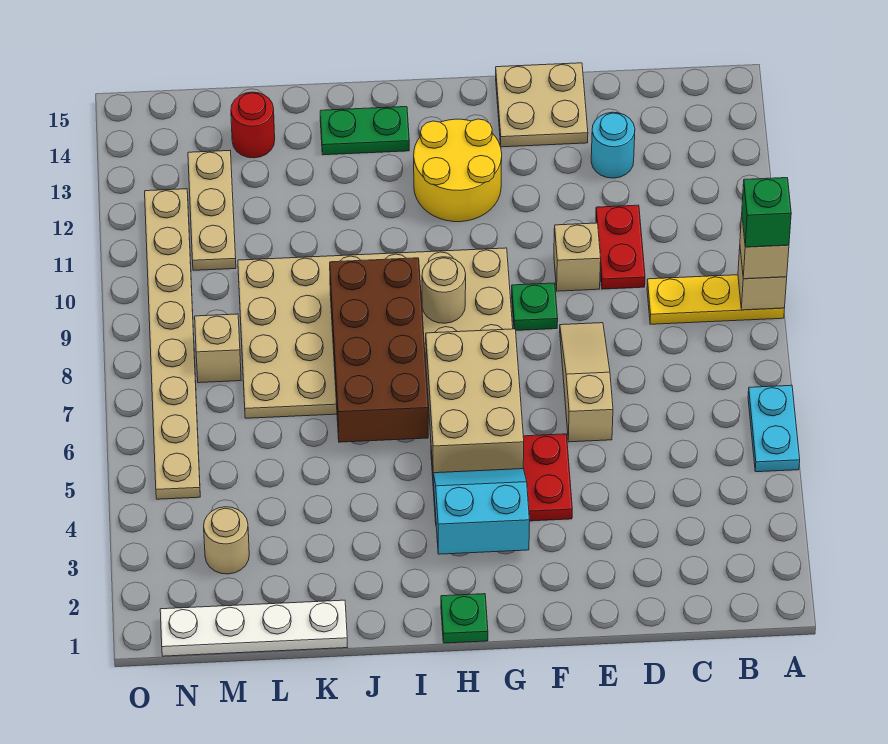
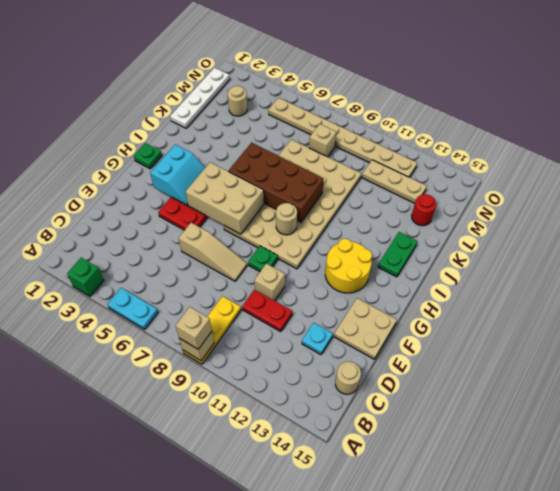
green 1x1 brick [742,178,791,247] -> green 1x1 brick moved to [67,258,104,296]
none -> tan 1x1 round brick [335,362,361,394]
cyan 1x1 round brick [591,112,635,178] -> cyan 1x1 plate [302,323,333,355]

